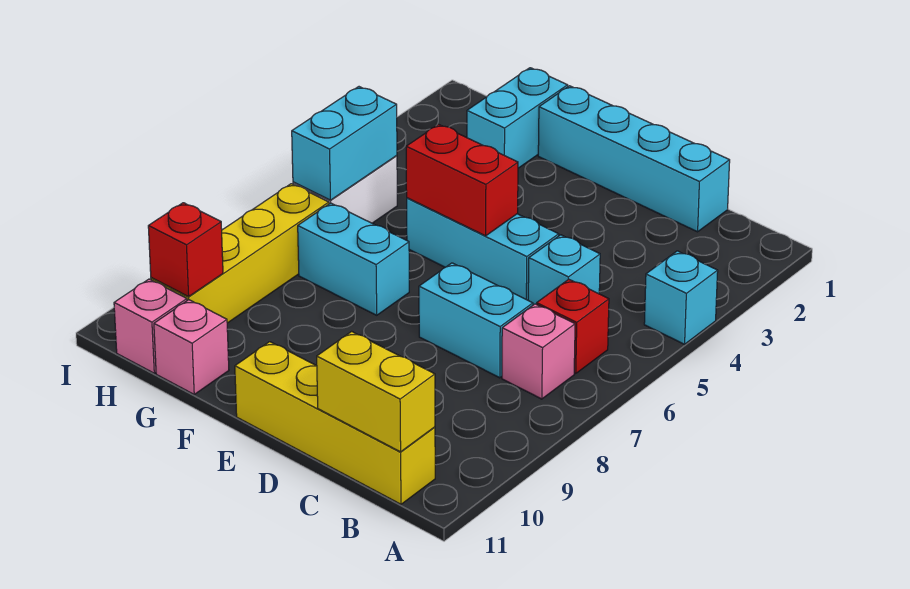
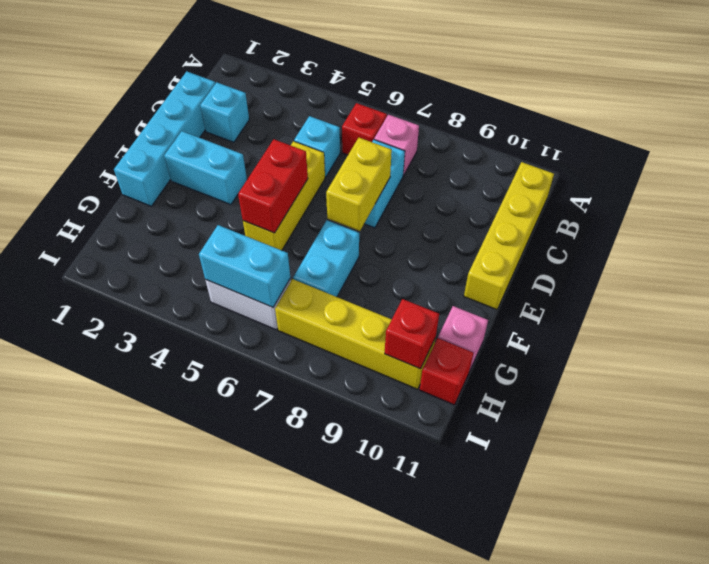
cyan 1x1 brick [644,251,718,344] -> cyan 1x1 brick moved to [200,82,249,142]
yellow 1x2 brick [317,331,435,452] -> yellow 1x2 brick moved to [326,138,392,231]
cyan 1x3 brick [407,198,559,300] -> yellow 1x3 brick [243,141,325,250]
cyan 1x2 brick [467,68,568,168] -> cyan 1x2 brick moved to [164,131,247,205]
pink 1x1 brick [114,279,187,373] -> red 1x1 brick [420,338,473,405]

